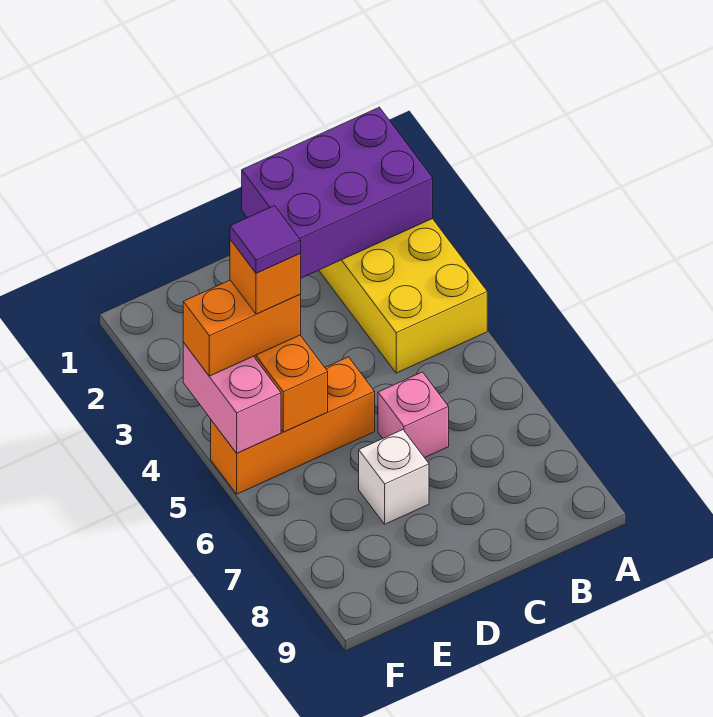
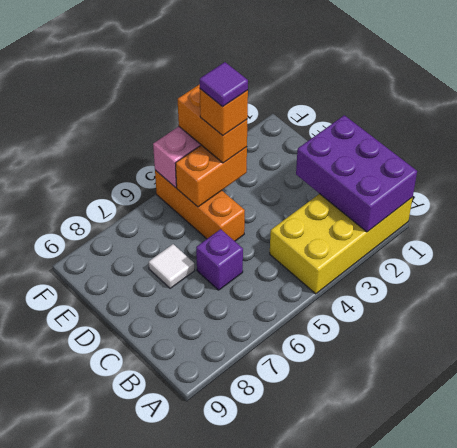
pink 1x1 brick [378,372,449,458] -> purple 1x1 brick [196,229,243,290]
white 1x1 brick [359,430,429,524] -> white 1x1 tile [149,244,195,288]

